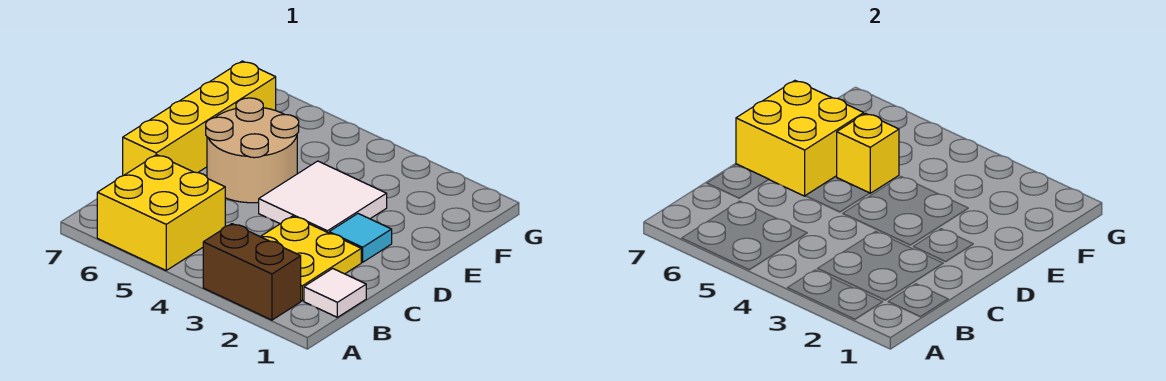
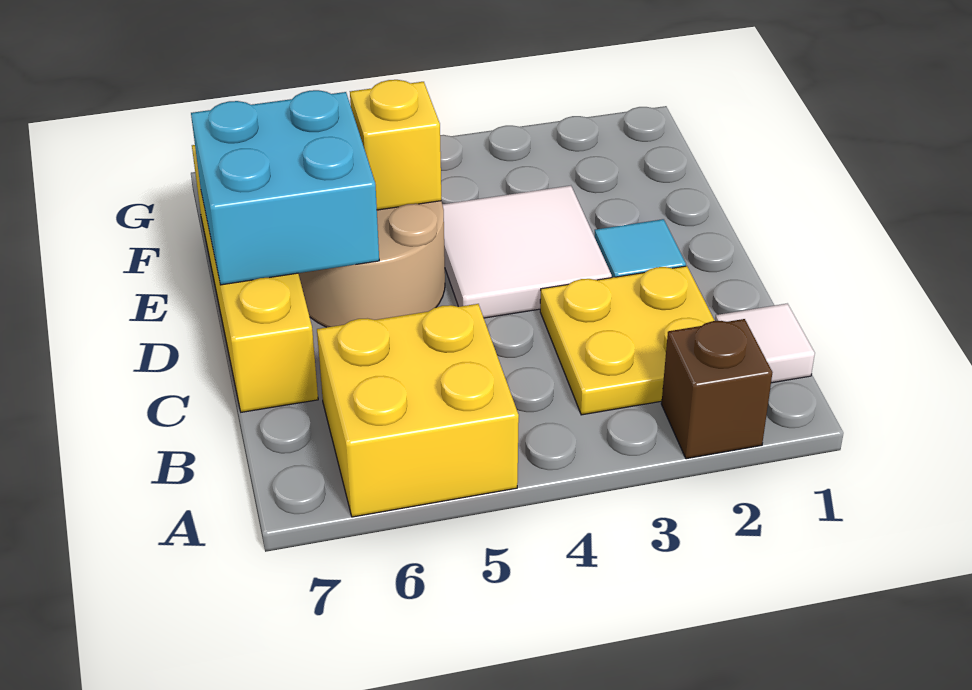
brown 1x2 brick [203,224,301,320] -> brown 1x1 brick [661,319,772,459]
yellow 2x2 brick [736,81,864,196] -> cyan 2x2 brick [191,90,379,285]

